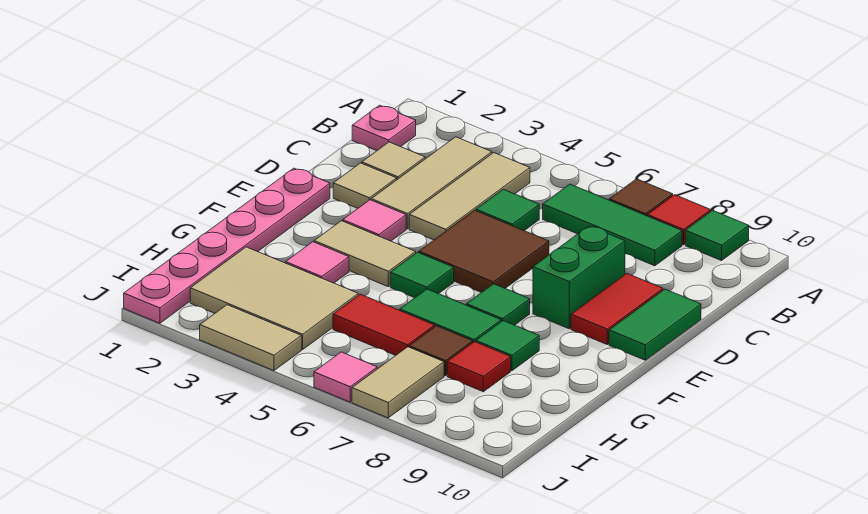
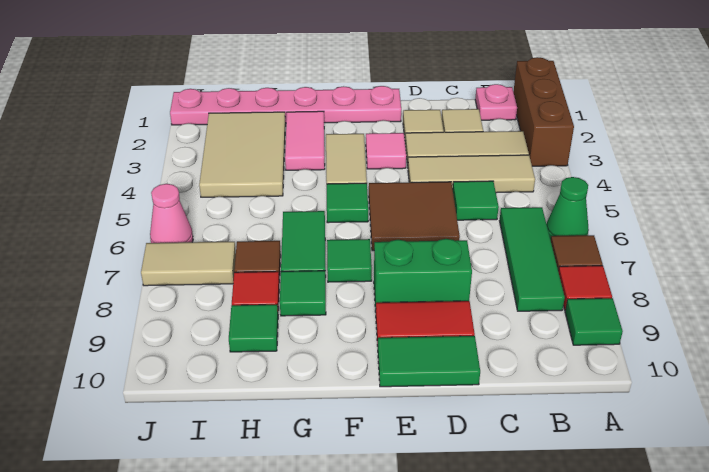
none -> brown 1x3 brick [513,57,574,166]
none -> green 1x1 cone [547,177,589,240]
pink 1x1 tile [286,242,349,283] -> pink 1x2 tile [285,111,325,170]
red 1x2 tile [333,294,435,355] -> none
none -> green 1x1 tile [229,305,278,352]
tan 1x2 tile [200,305,301,371] -> none
pink 1x1 tile [314,352,377,402] -> pink 1x1 cone [150,184,193,243]

